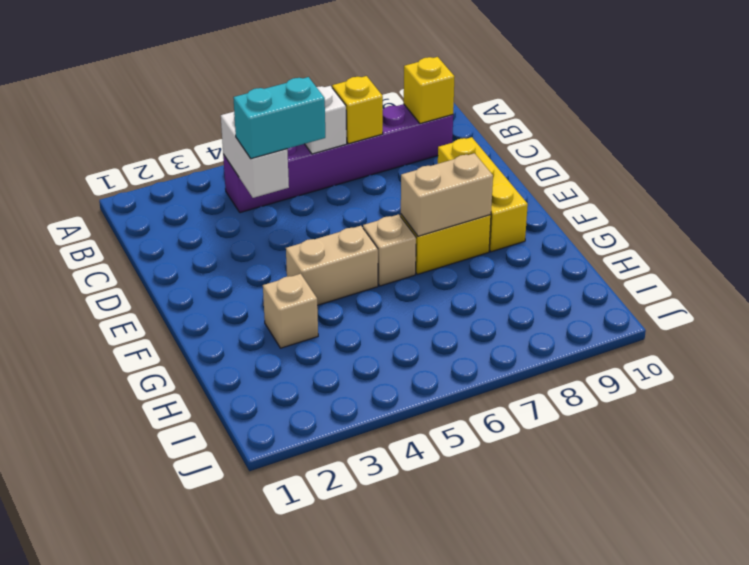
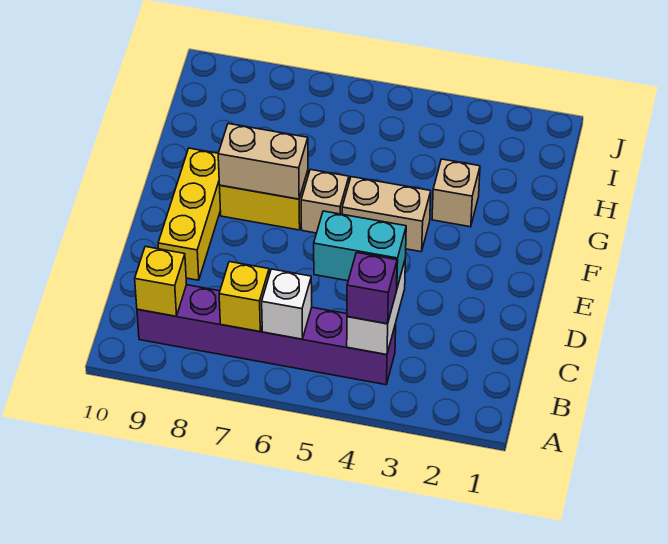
none -> purple 1x1 brick [347,253,397,324]

